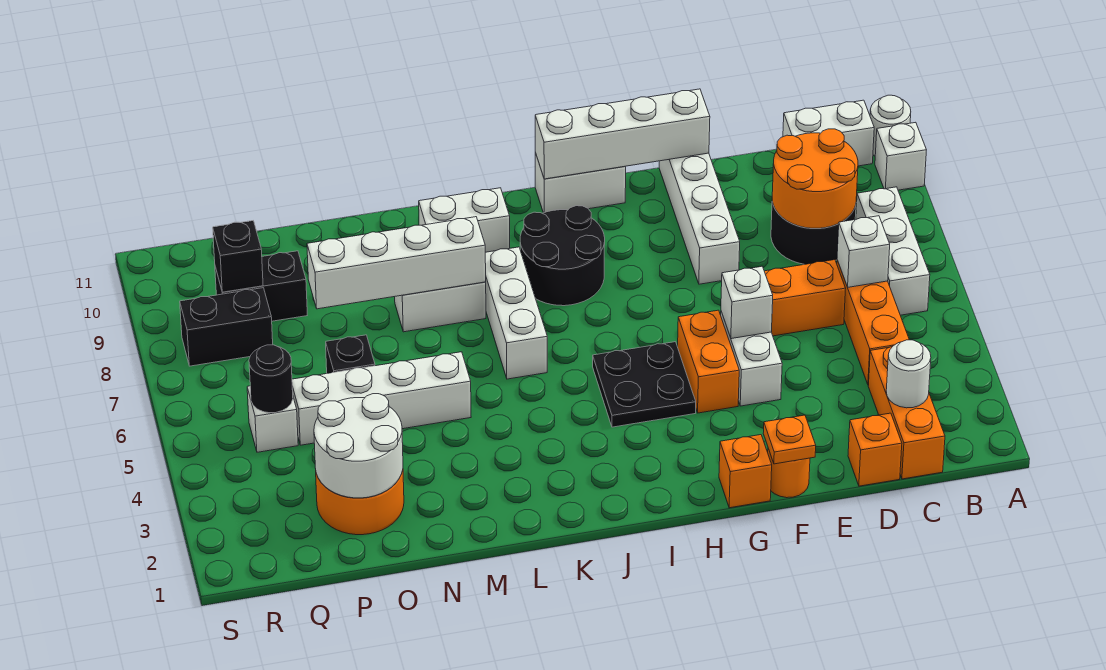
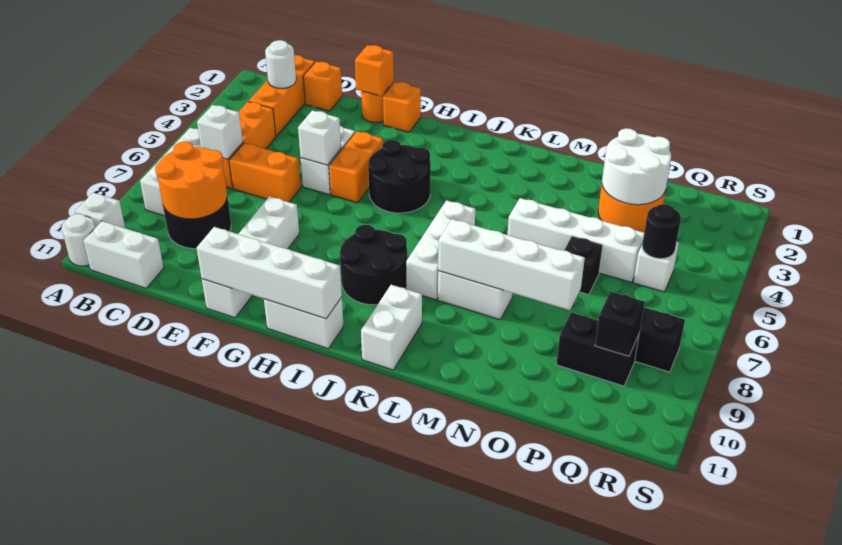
orange 1x1 plate [763,415,816,464] -> orange 1x1 brick [355,45,394,96]
black 2x2 plate [593,342,696,427] -> black 2x2 round brick [368,140,431,213]
white 1x2 brick [419,188,510,252] -> white 1x2 brick turned to [361,285,422,370]

